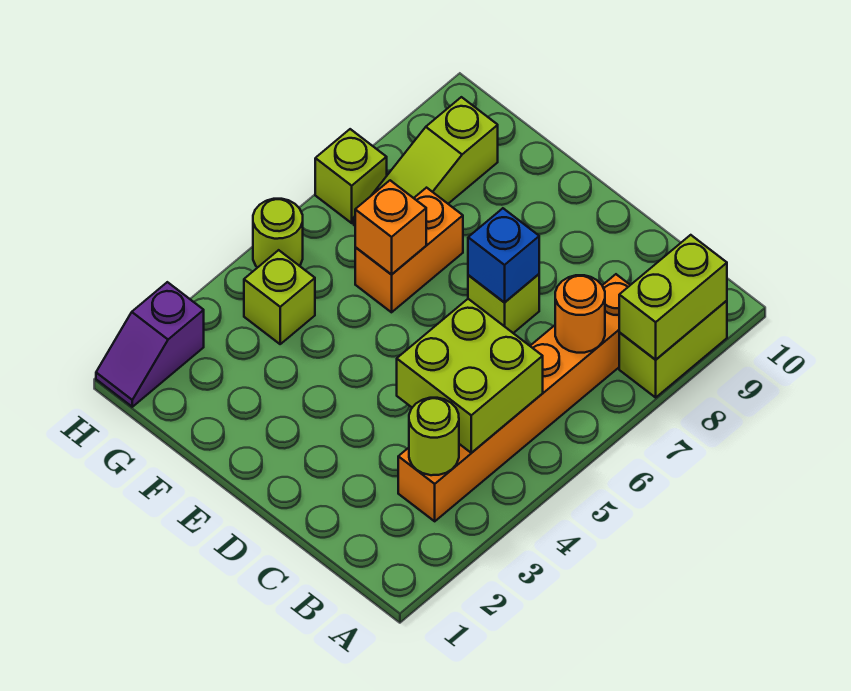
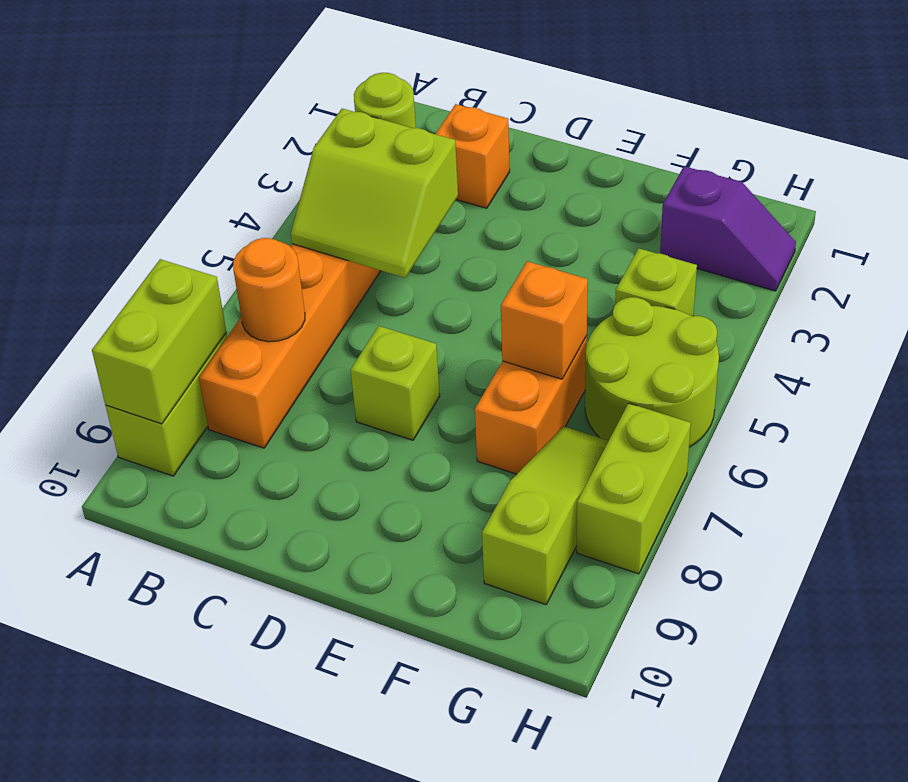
lime 2x2 brick [397,299,543,453] -> lime 2x2 slope [291,109,458,278]
none -> orange 1x1 brick [436,104,510,208]
blue 1x1 brick [468,208,539,303] -> none
purple 1x2 slope [96,282,204,407] -> purple 1x2 slope turned to [660,166,796,291]
lime 1x1 round brick [253,199,303,268] -> lime 2x2 round brick [585,297,719,447]
lime 1x1 brick [315,129,387,223] -> lime 1x2 brick [577,403,691,574]

